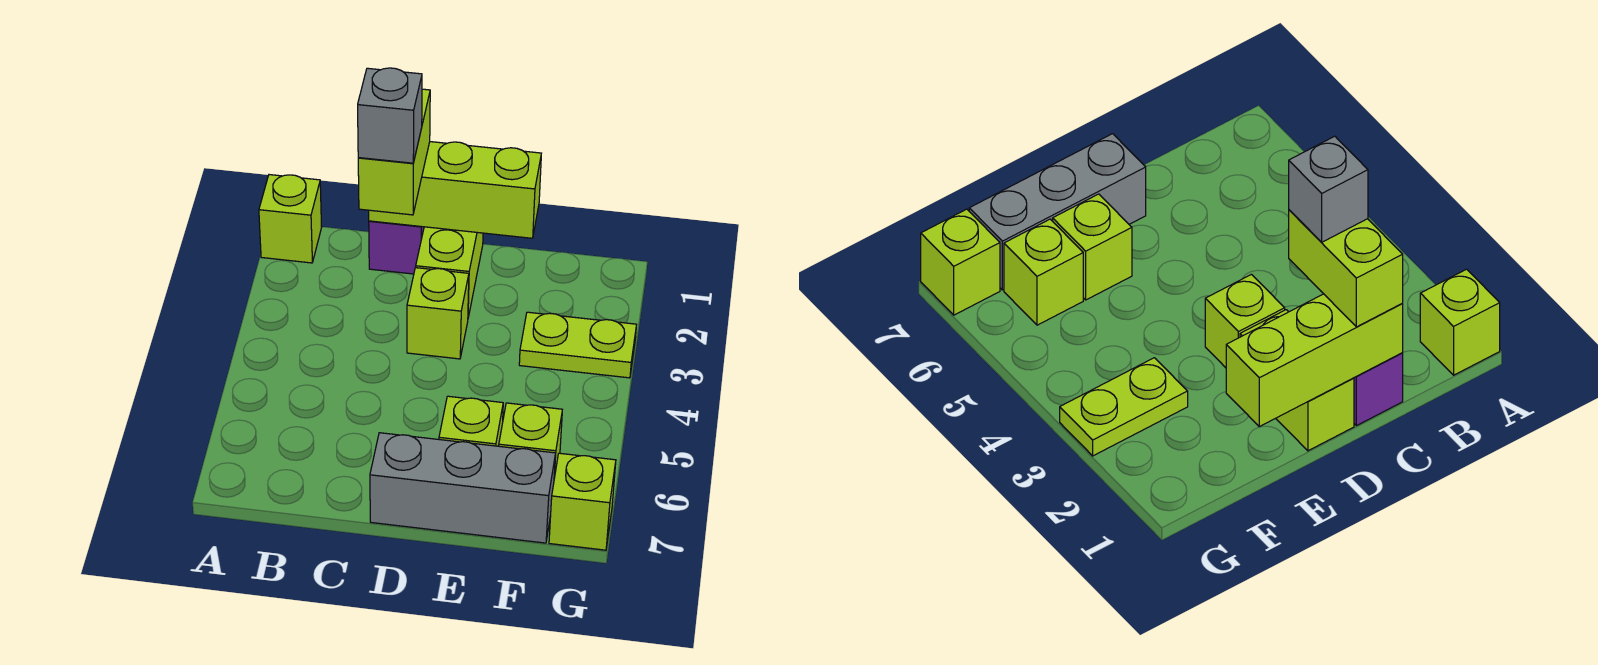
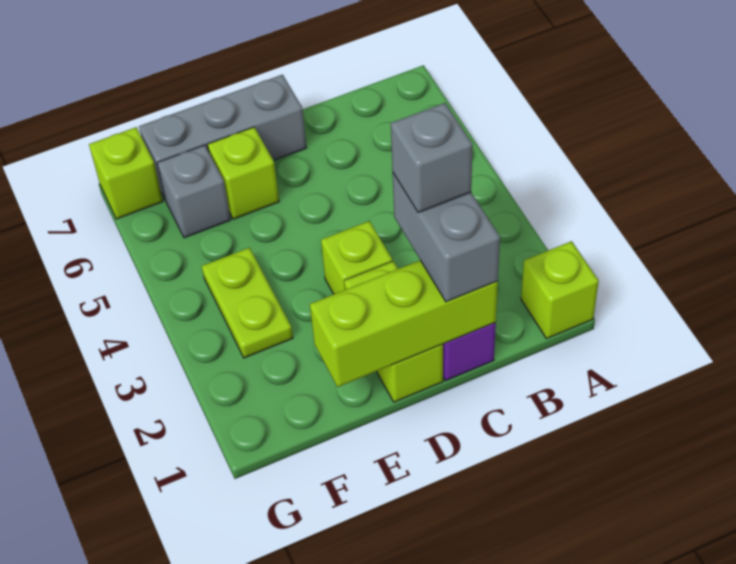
lime 1x2 brick [358,89,430,215] -> grey 1x2 brick [393,173,500,302]
lime 1x2 plate [519,312,636,378] -> lime 1x2 plate turned to [202,248,293,358]
lime 1x1 brick [499,403,562,478] -> grey 1x1 brick [157,145,231,238]

